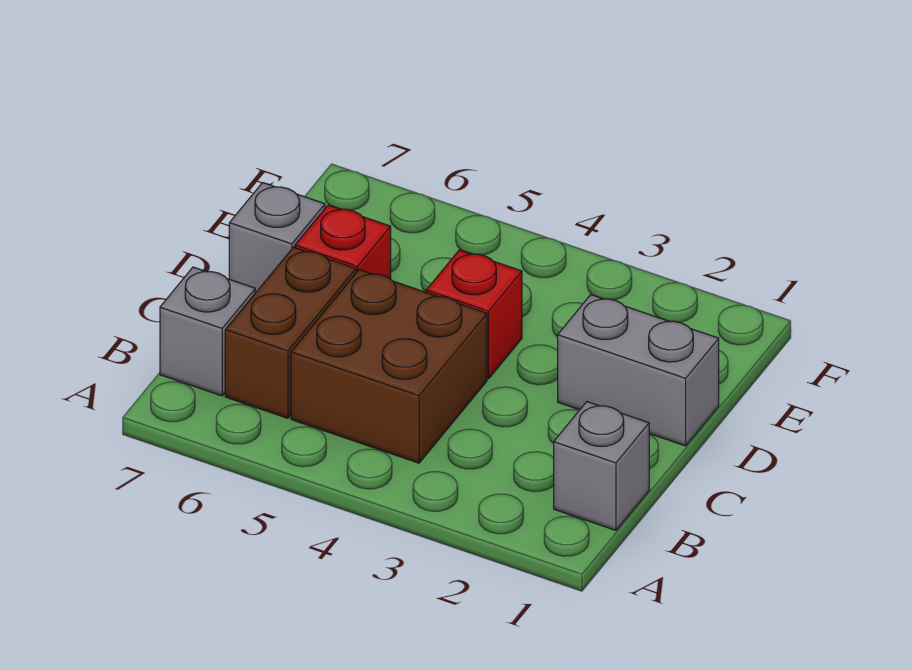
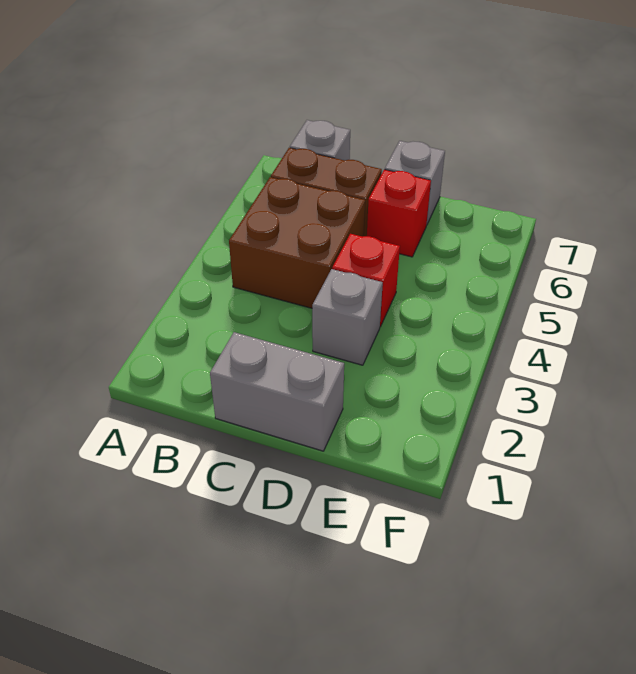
grey 1x1 brick [554,402,649,530] -> grey 1x1 brick moved to [312,269,383,365]
grey 1x2 brick [558,295,719,446] -> grey 1x2 brick turned to [210,332,344,451]

